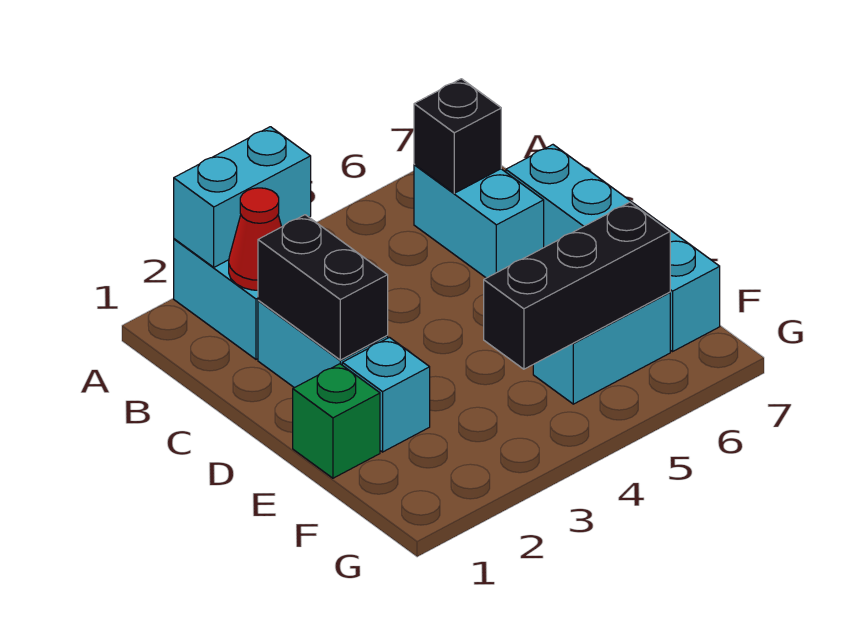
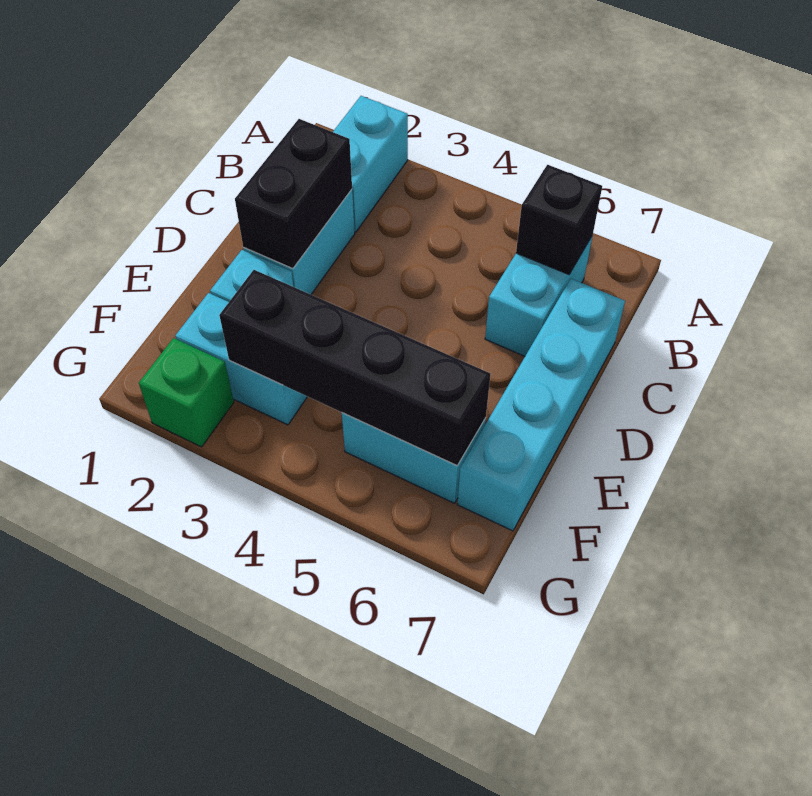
cyan 1x2 brick [174,127,311,267] -> cyan 1x2 brick moved to [175,293,307,425]
red 1x1 cone [229,188,281,290] -> none
green 1x1 brick [293,364,380,478] -> green 1x1 brick moved to [139,338,234,447]
black 1x3 brick [484,202,670,369] -> black 1x4 brick [219,270,490,465]

